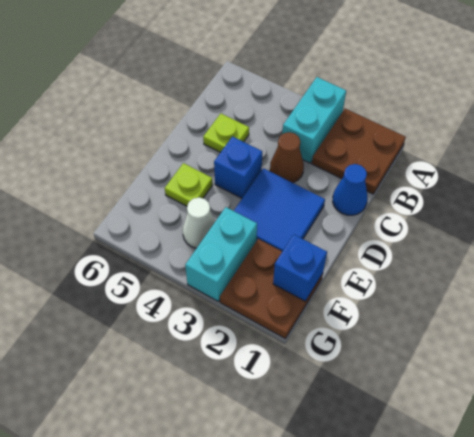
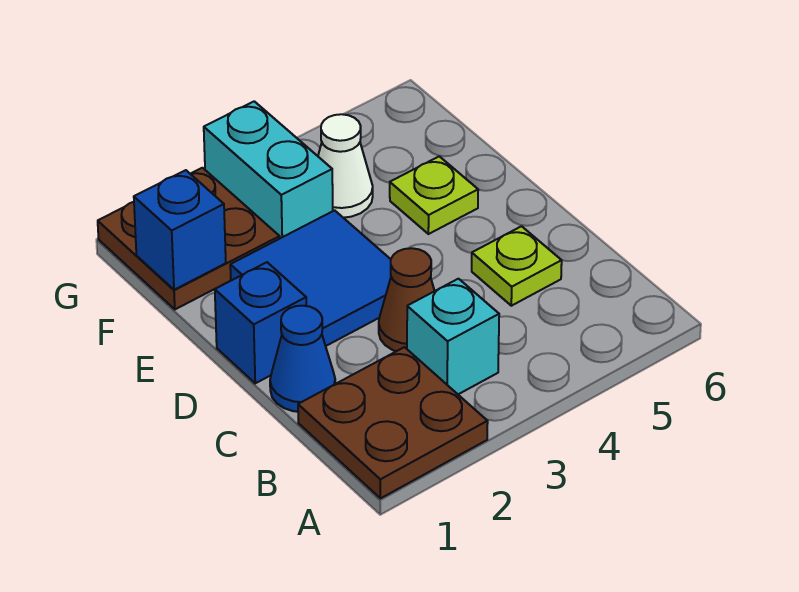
cyan 1x2 brick [282,77,346,163] -> cyan 1x1 brick [407,279,499,394]
blue 1x1 brick [214,137,262,198] -> blue 1x1 brick moved to [215,262,306,383]

